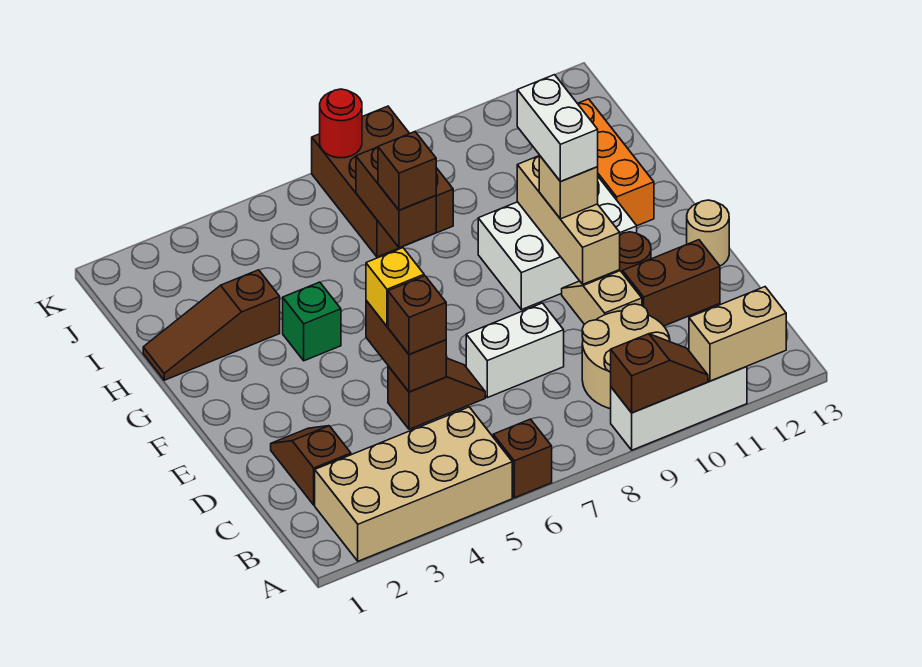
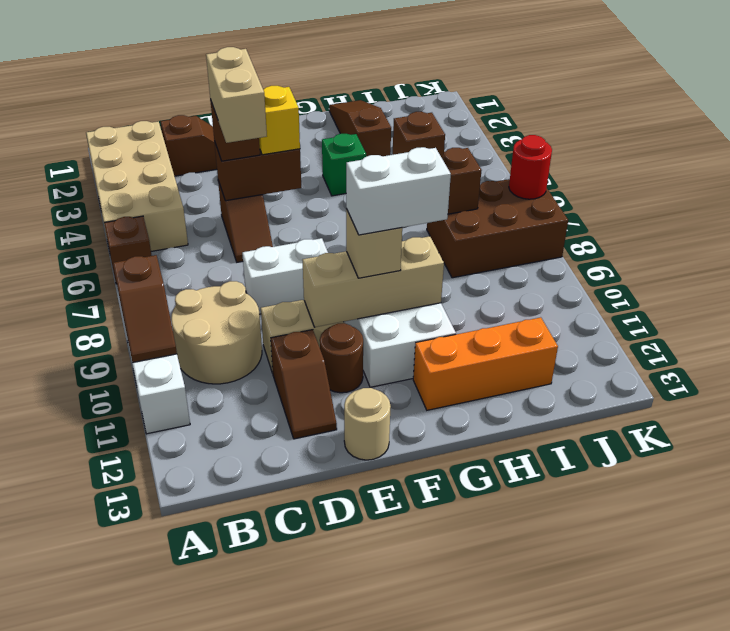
tan 1x2 brick [689,287,786,381] -> tan 1x2 brick moved to [206,47,267,143]
white 1x2 brick [466,303,564,398] -> white 1x2 brick turned to [242,238,328,314]
brown 1x2 brick [623,240,720,326] -> brown 1x2 slope [271,330,337,439]

